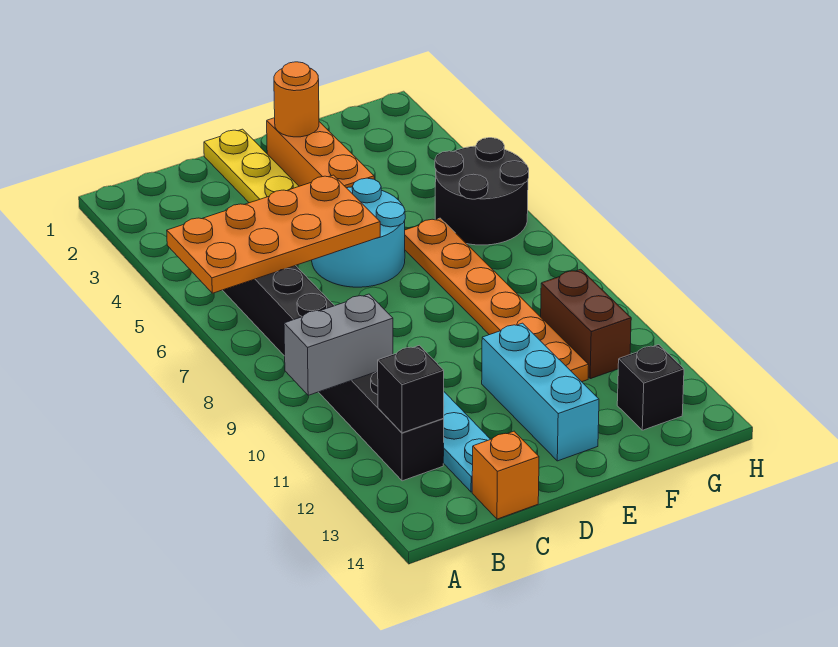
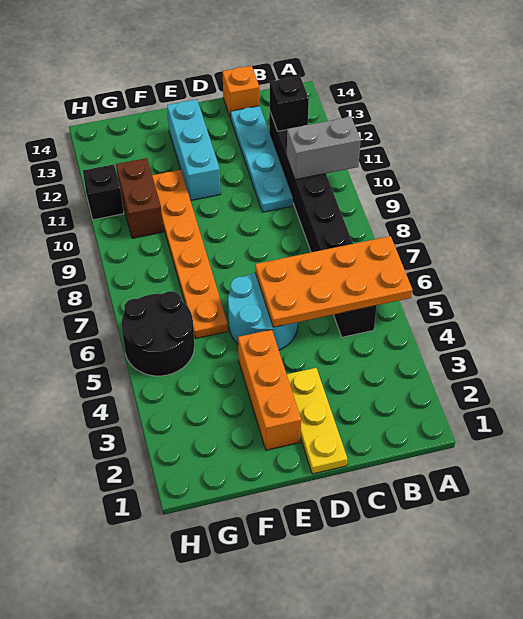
orange 1x1 round brick [274,62,319,137] -> none
black 1x1 brick [617,345,684,430] -> black 1x1 brick moved to [83,164,124,220]

